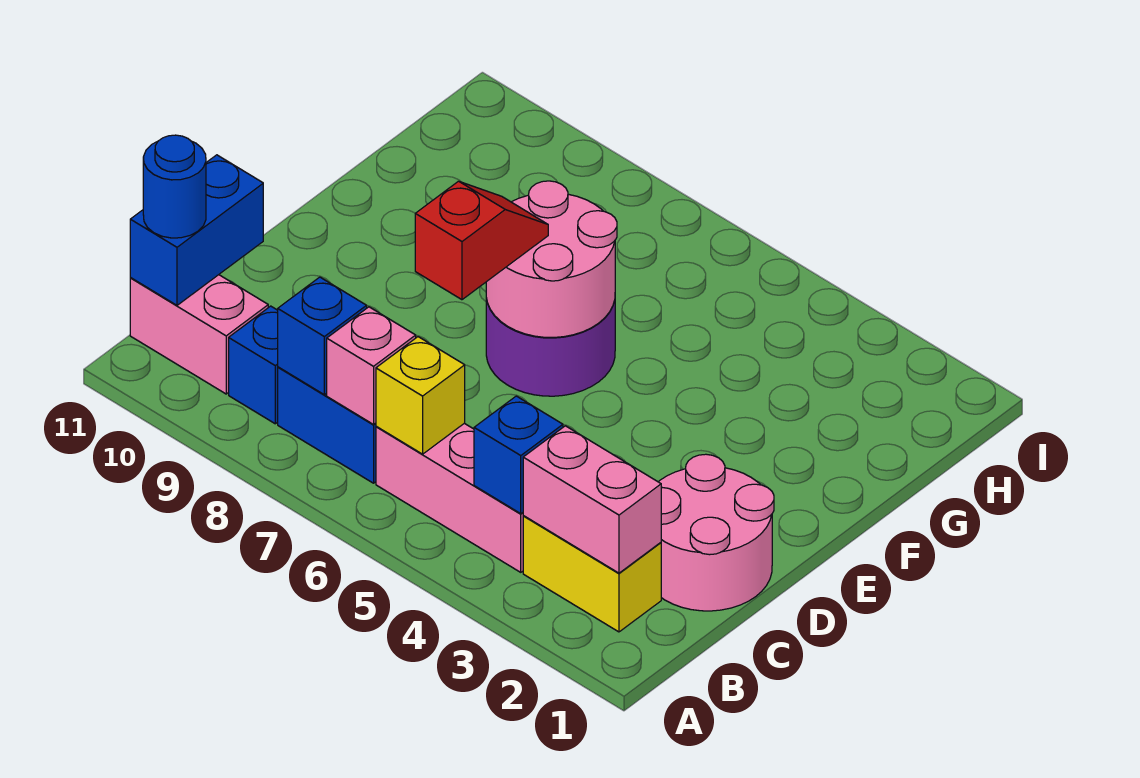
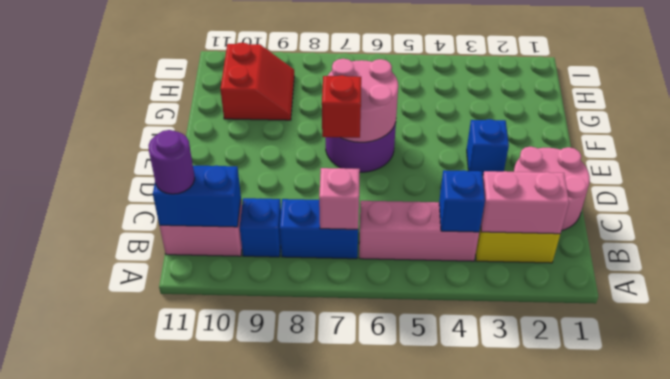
yellow 1x1 brick [376,337,465,454] -> none
blue 1x1 brick [278,277,367,395] -> blue 1x1 brick moved to [467,119,509,175]
blue 1x2 brick [130,155,263,305] -> blue 1x2 brick turned to [153,165,241,227]
blue 1x1 round brick [143,135,206,238] -> purple 1x1 round brick [149,130,195,194]
none -> red 2x2 slope [220,43,294,120]

